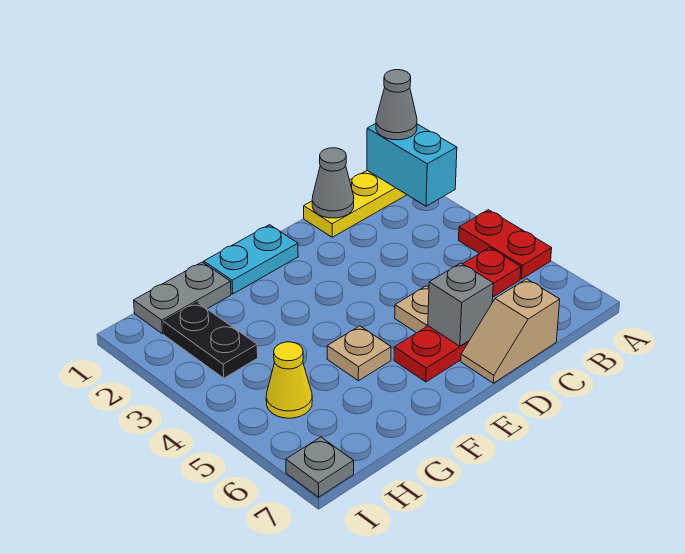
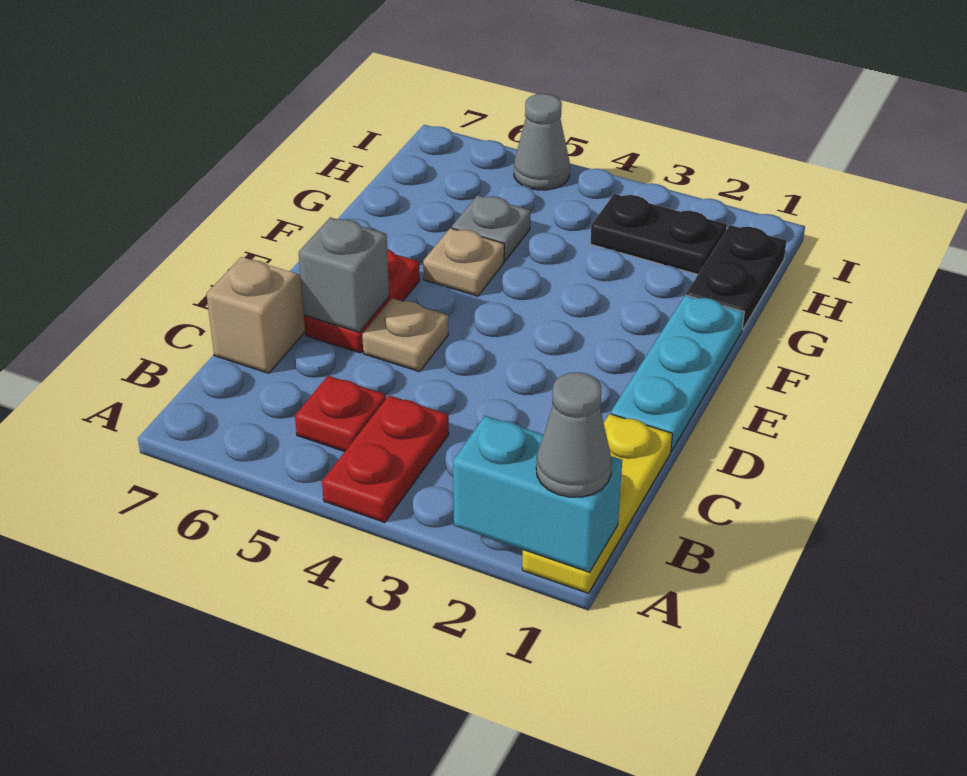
red 1x2 plate [459,210,552,279] -> red 1x2 plate turned to [322,395,449,523]
grey 1x1 cone [312,148,354,218] -> grey 1x1 cone moved to [514,94,570,190]
cyan 1x2 plate [204,225,298,294] -> cyan 1x3 plate [611,295,744,451]
grey 1x2 plate [134,262,231,334] -> black 1x2 plate [686,225,786,330]
yellow 1x1 cone [266,342,312,418] -> none
grey 1x1 plate [286,437,354,497] -> grey 1x1 plate moved to [452,195,530,261]

